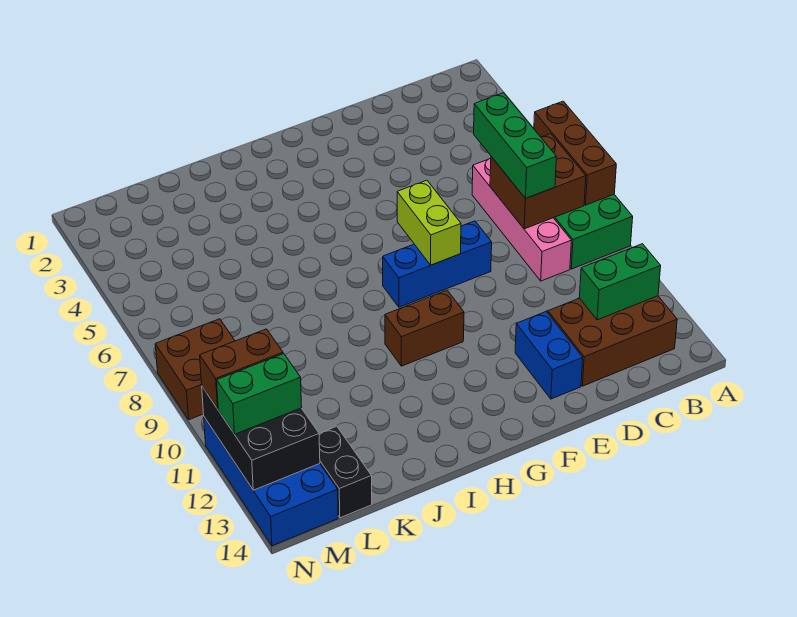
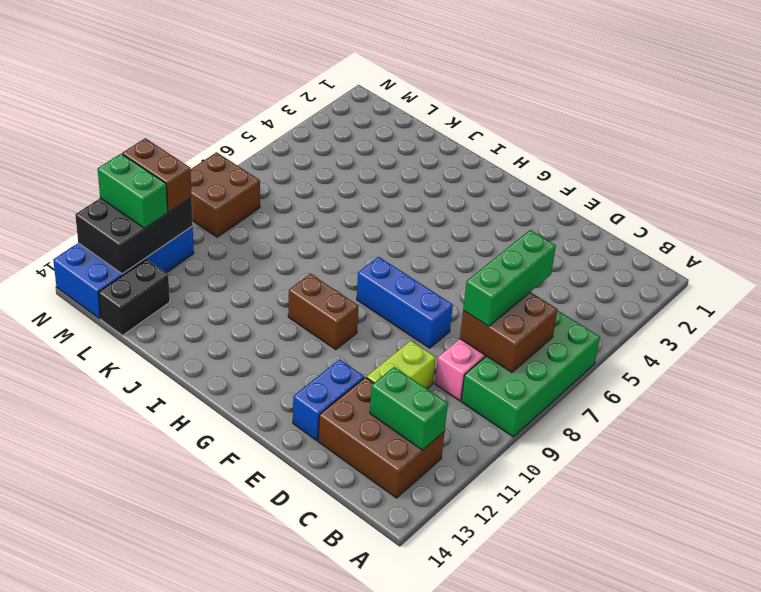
brown 1x3 brick [534,101,616,205] -> none
lime 1x2 brick [397,180,461,265] -> lime 1x2 brick moved to [367,341,436,389]

